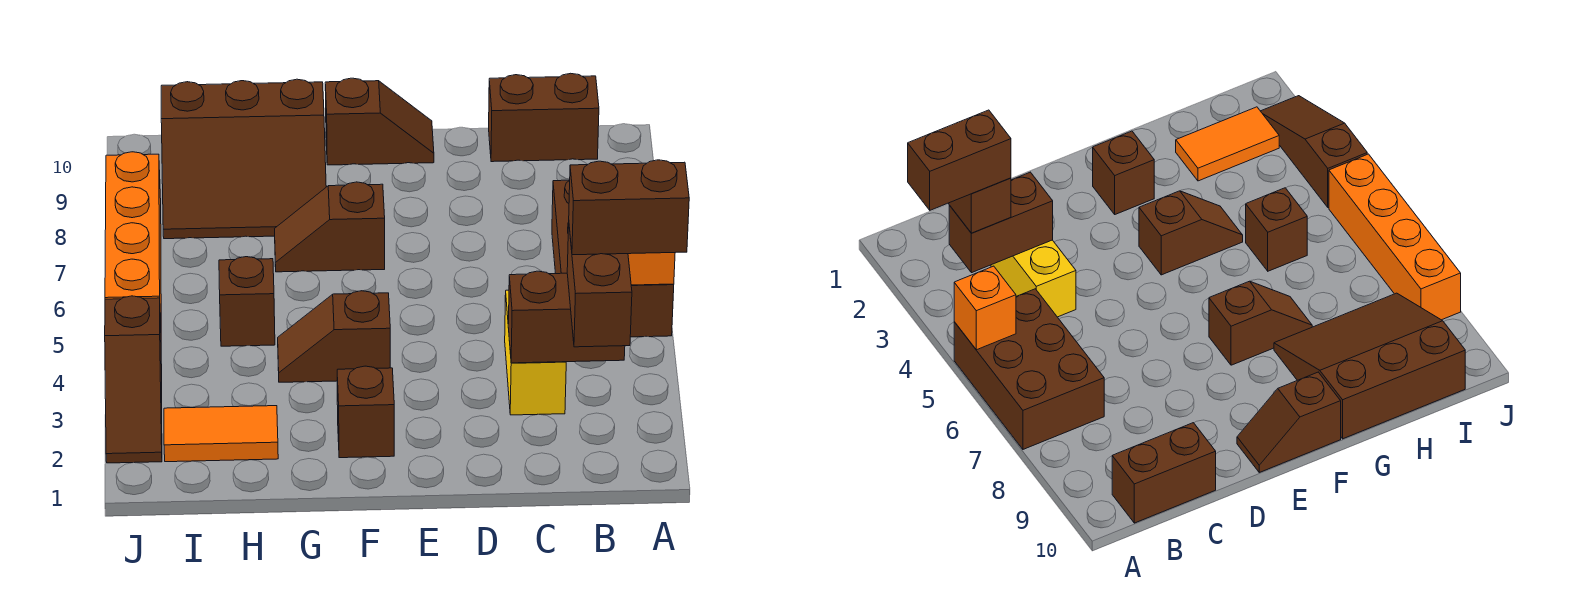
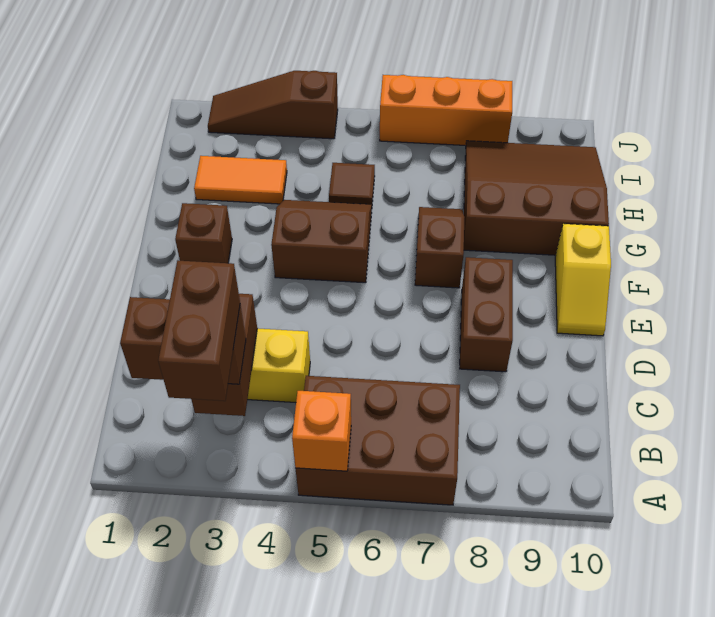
brown 1x2 brick [489,73,599,162] -> brown 1x2 brick moved to [460,257,513,372]
brown 1x2 slope [325,78,434,165] -> yellow 1x2 slope [555,224,611,336]
brown 1x2 slope [278,291,390,382] -> brown 2x2 slope [271,200,372,283]
brown 3x3 slope [161,79,326,239] -> brown 3x3 slope turned to [464,141,609,255]
orange 1x2 tile [164,406,278,462] -> orange 1x2 tile turned to [194,156,287,204]
brown 1x1 brick [219,257,275,346] -> brown 1x1 tile [329,163,375,205]
orange 1x4 brick [105,152,161,323] -> orange 1x3 brick [380,75,512,145]

